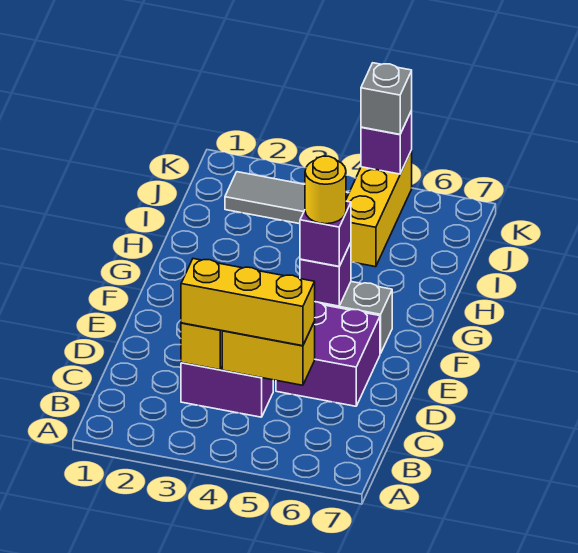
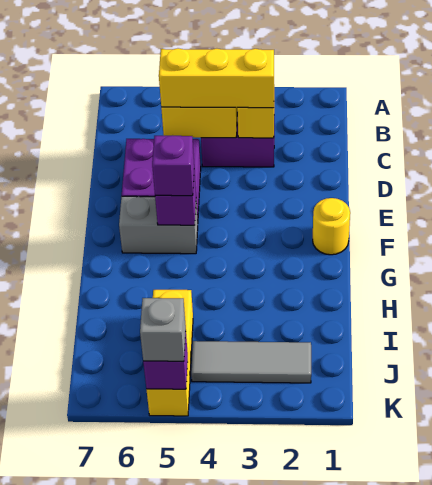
yellow 1x1 round brick [305,156,346,224] -> yellow 1x1 round brick moved to [313,198,350,255]

